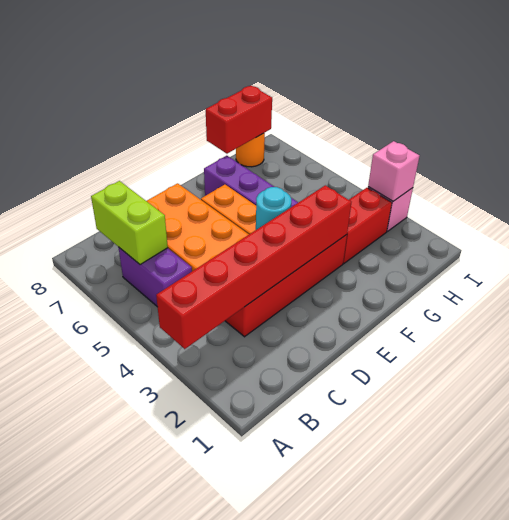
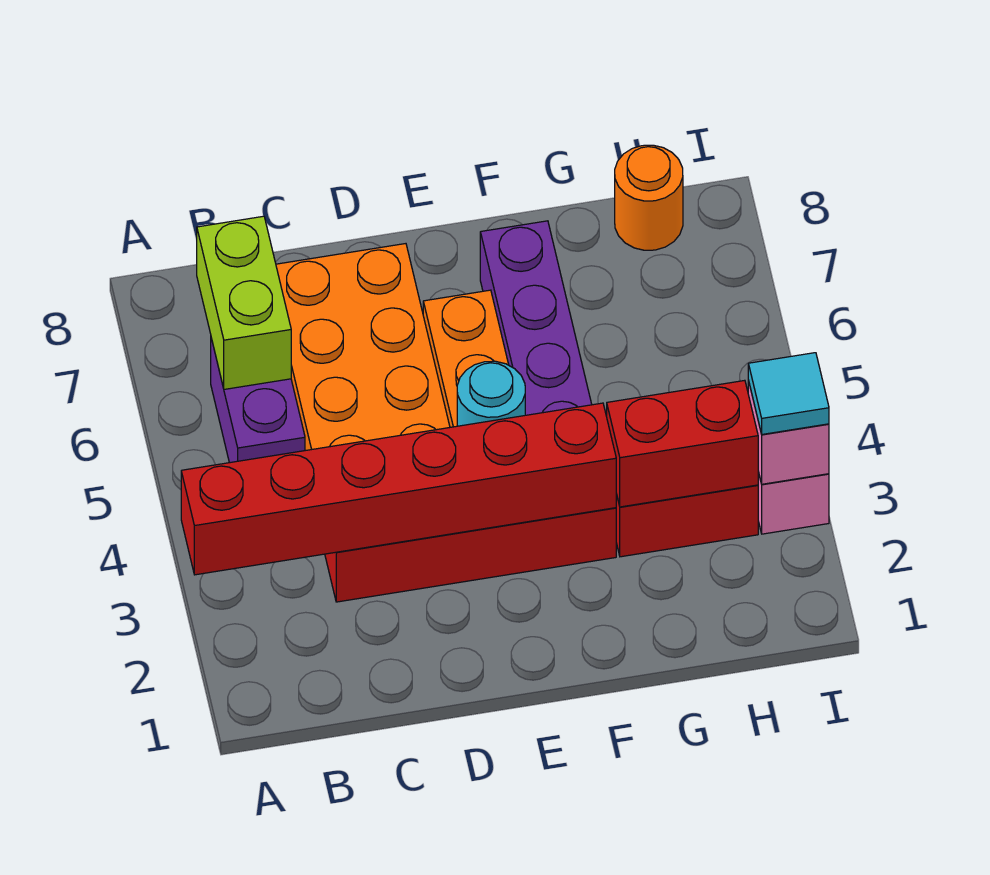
red 1x2 brick [206,86,272,154] -> red 1x2 brick moved to [607,380,758,507]
none -> cyan 1x1 tile [748,353,829,434]

